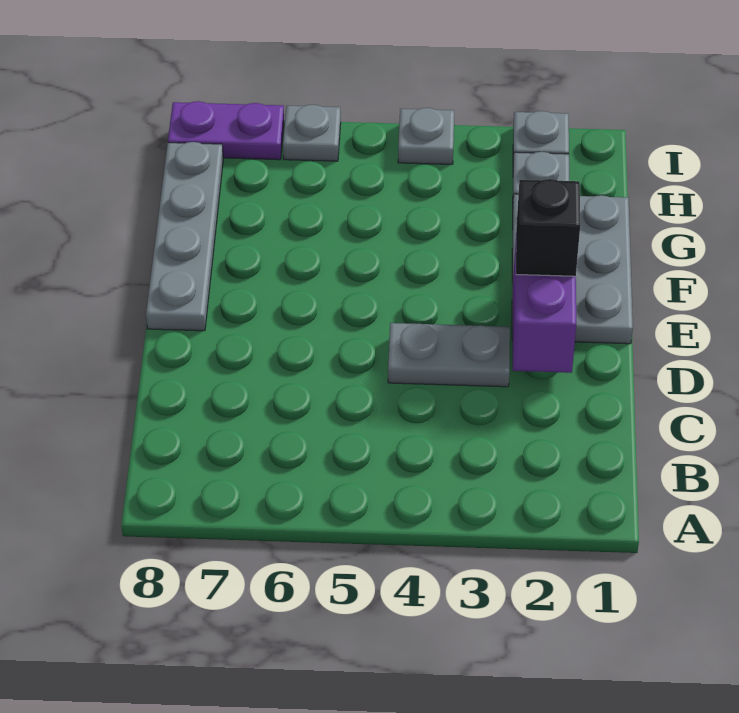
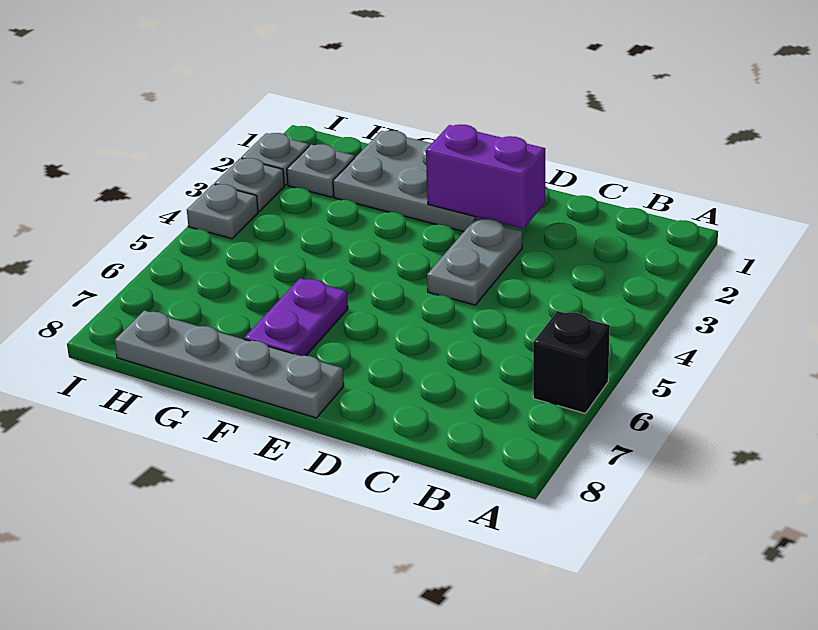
black 1x1 brick [516,179,580,276] -> black 1x1 brick moved to [533,311,610,413]
grey 1x1 plate [283,105,341,161] -> grey 1x1 plate moved to [214,158,285,211]
purple 1x2 plate [168,101,284,160] -> purple 1x2 plate moved to [244,278,348,356]

